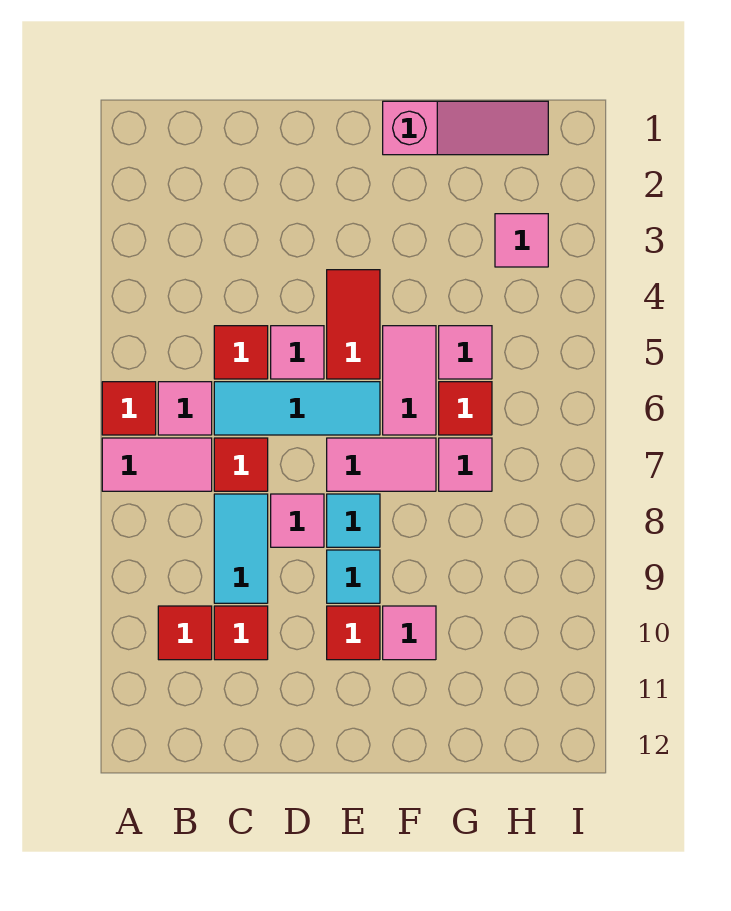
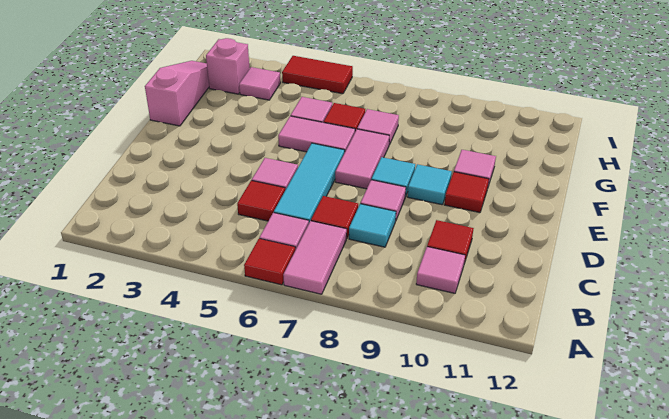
red 1x1 tile [158,606,212,660] -> pink 1x1 tile [416,247,465,293]
cyan 1x2 tile [214,494,268,603] -> cyan 1x1 tile [349,204,396,247]
red 1x2 tile [327,270,380,379] -> red 1x2 tile moved to [282,56,353,94]
none -> pink 1x1 brick [206,38,250,94]

